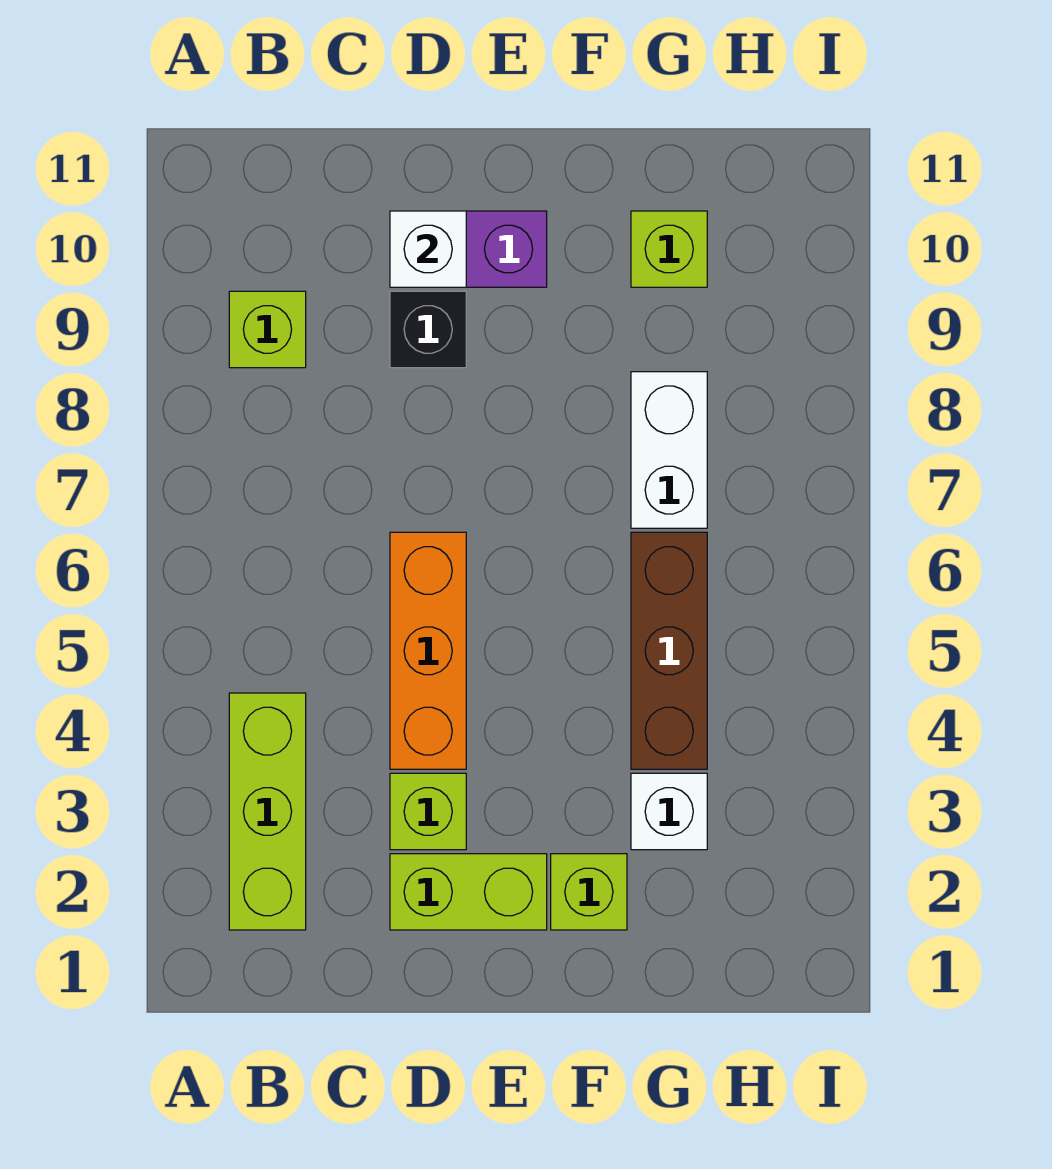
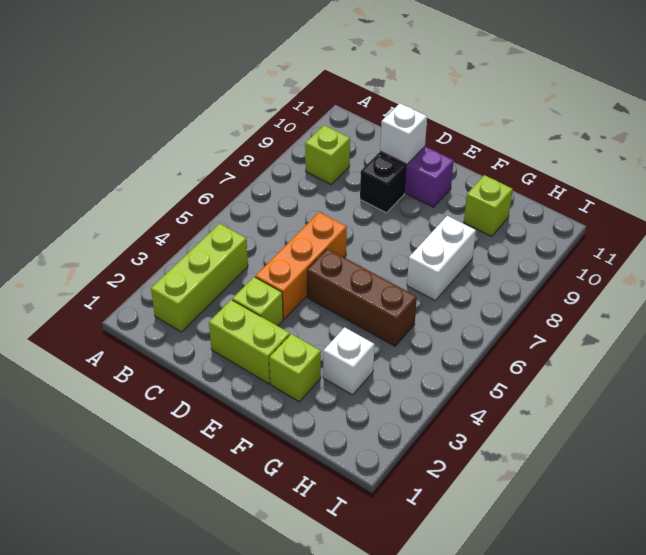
brown 1x3 brick [631,532,707,769] -> brown 1x3 brick turned to [307,249,417,346]

